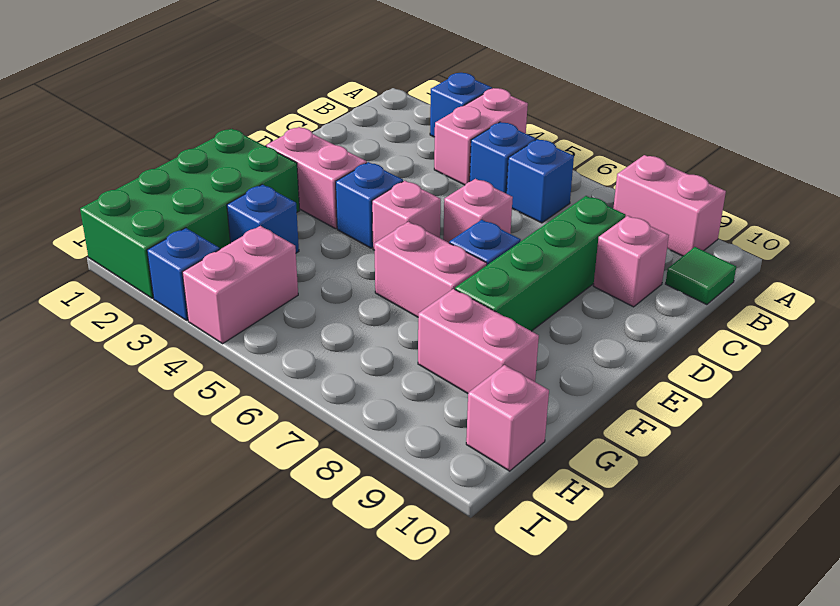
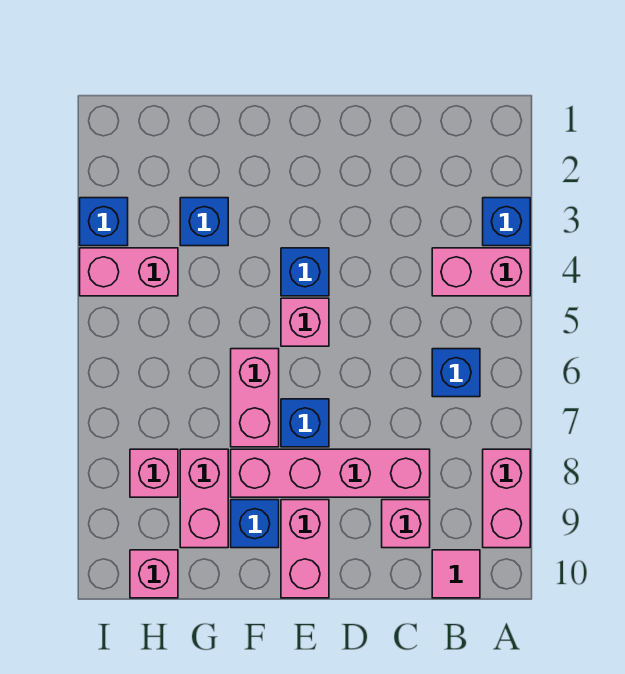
blue 1x1 brick [470,122,535,194] -> blue 1x1 brick moved to [231,500,279,548]
green 1x1 tile [666,247,736,305] -> pink 1x1 tile [432,550,480,598]
green 1x4 brick [455,196,626,331] -> pink 1x4 brick [231,449,430,497]
pink 1x1 brick [443,179,513,243] -> pink 1x1 brick moved to [130,449,178,497]
pink 1x2 brick [266,127,367,229] -> pink 1x2 brick moved to [281,500,329,598]
green 2x4 brick [80,129,300,298] -> none

